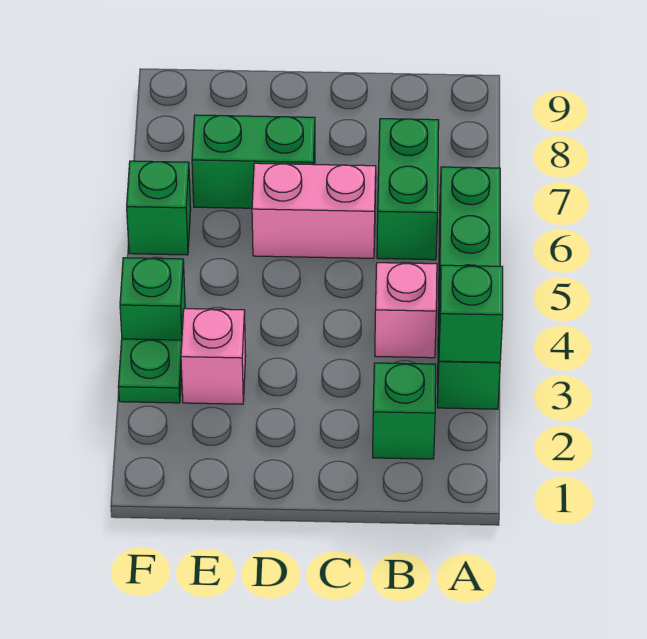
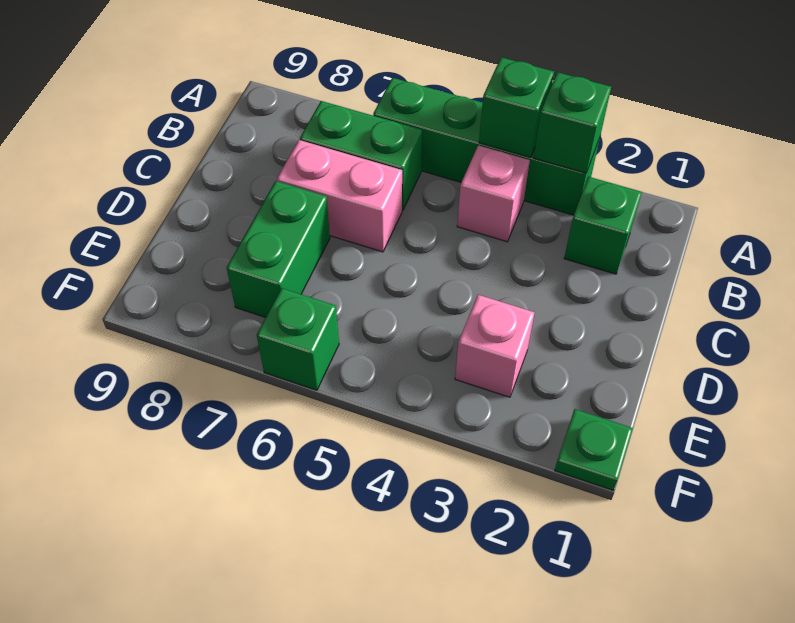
pink 1x2 brick [252,163,376,258] -> pink 1x2 brick turned to [277,140,402,252]
green 1x1 plate [118,339,182,403] -> green 1x1 plate moved to [555,409,633,490]
green 1x1 brick [120,258,185,340] -> green 1x1 brick moved to [479,57,554,157]

